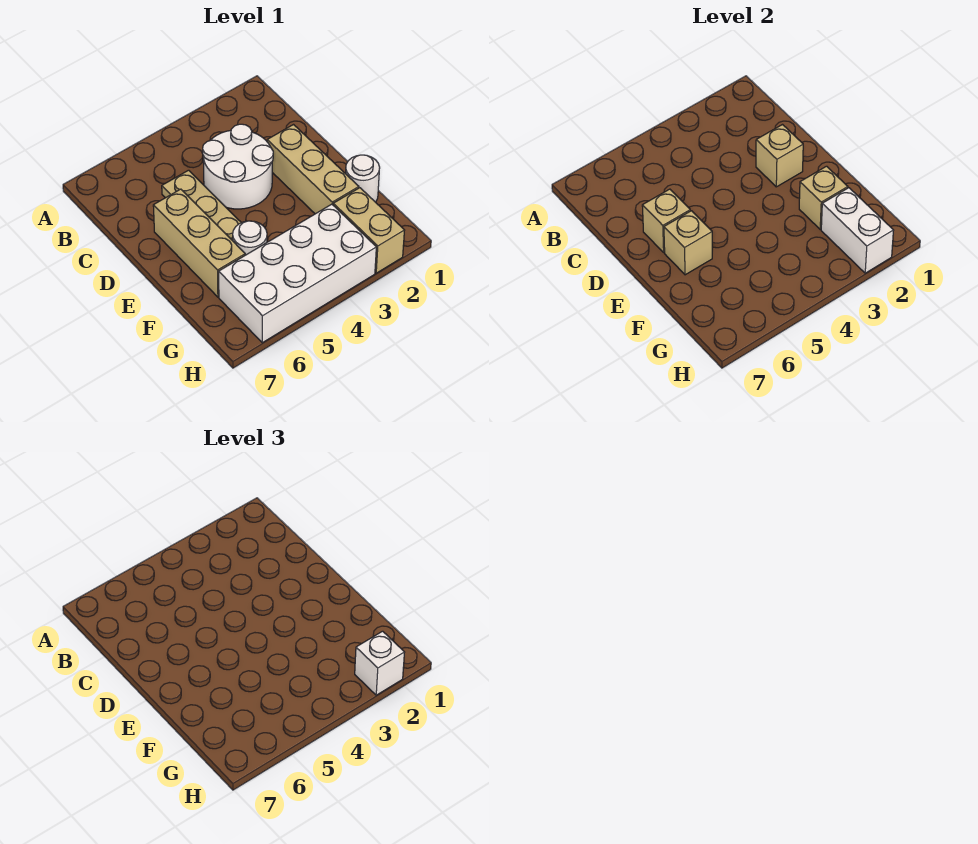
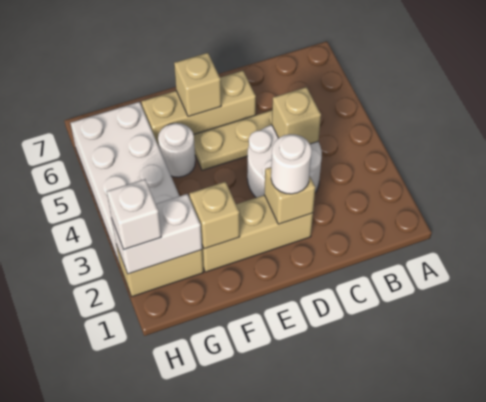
tan 1x1 brick [642,189,690,252] -> tan 1x1 brick moved to [272,87,321,144]
white 1x1 round brick [346,155,380,202] -> white 1x1 round brick moved to [271,134,312,194]

